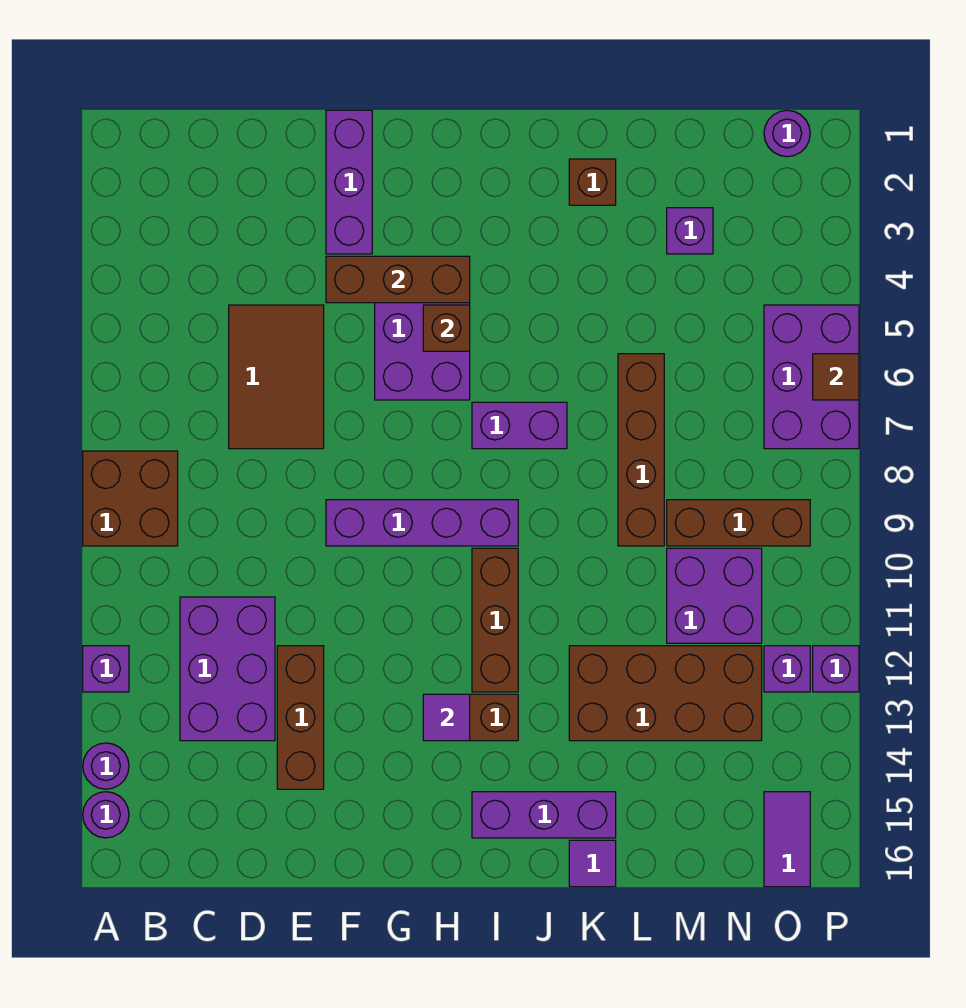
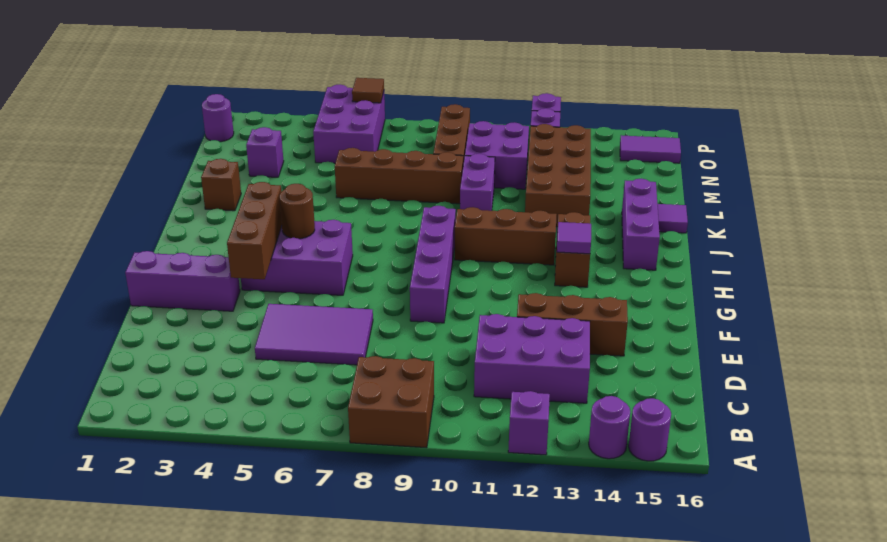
brown 2x3 tile [229,305,324,449] -> purple 2x3 tile [255,304,373,365]
brown 1x1 brick [423,305,470,351] -> brown 1x1 round brick [279,184,315,239]
purple 1x2 brick [472,402,567,449] -> purple 1x2 brick moved to [460,154,495,211]
purple 2x3 brick [764,305,859,449] -> purple 2x3 brick turned to [313,85,385,163]

